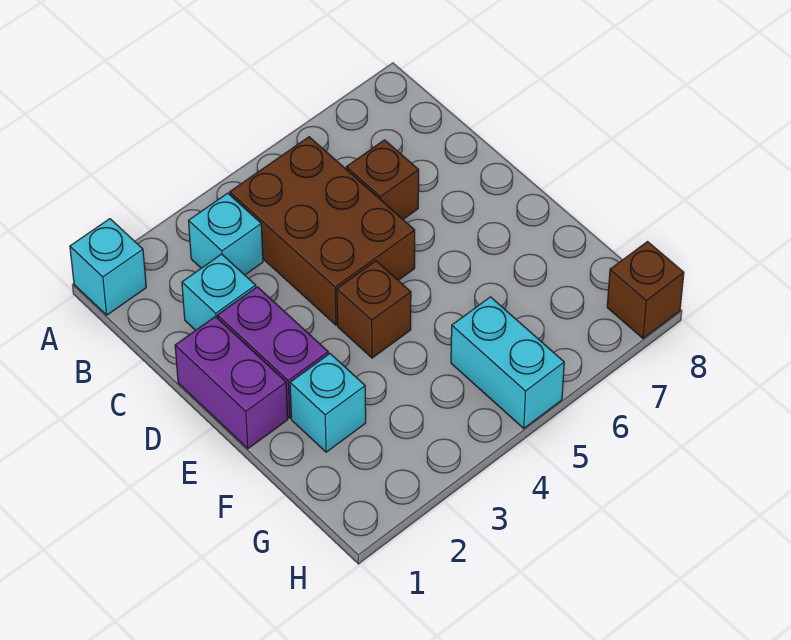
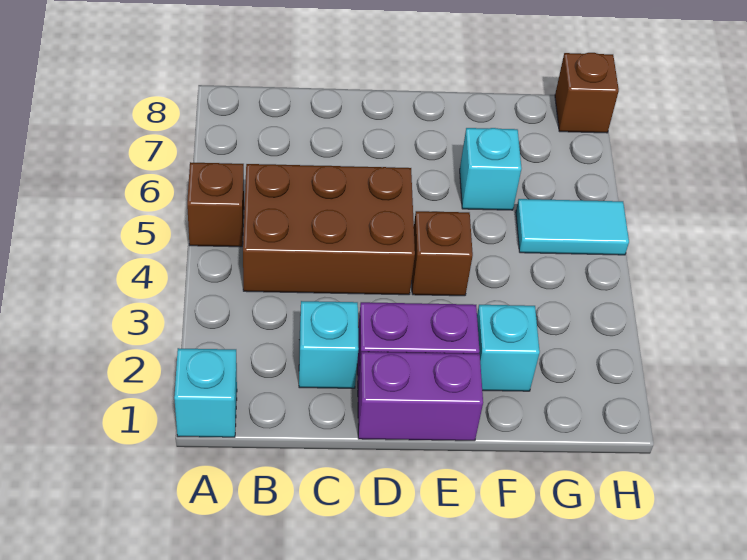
cyan 1x1 brick [189,193,263,275] -> cyan 1x1 brick moved to [460,128,522,210]
brown 1x1 brick [346,140,419,219] -> brown 1x1 brick moved to [187,162,244,247]
cyan 1x2 brick [451,297,564,428] -> cyan 1x2 tile [516,199,629,255]

